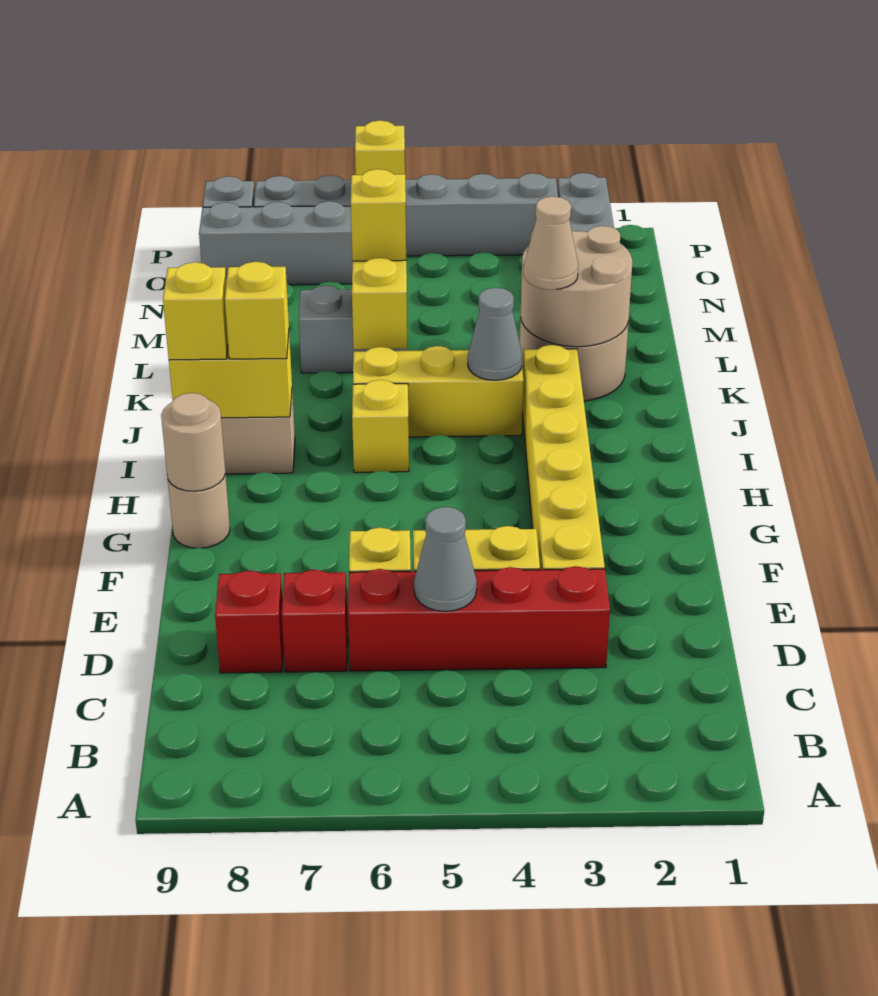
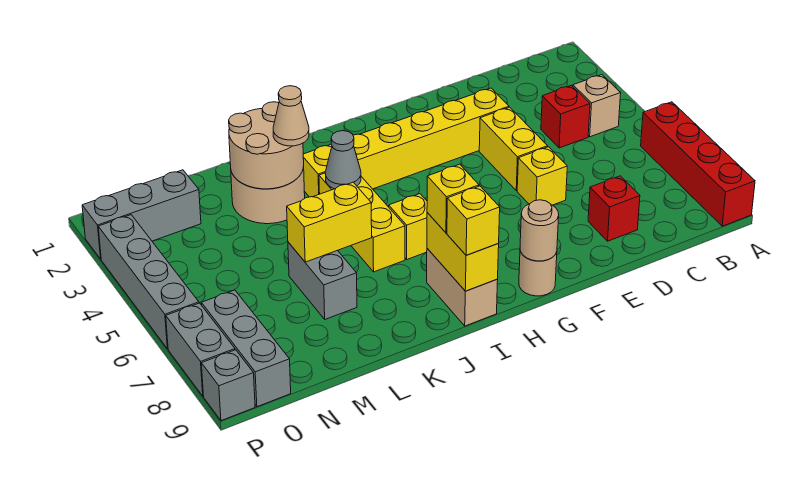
none -> tan 1x1 brick [573,75,621,137]
red 1x4 brick [348,566,610,671] -> red 1x4 brick moved to [641,102,755,226]
grey 1x1 cone [414,507,477,611] -> none
red 1x1 brick [282,570,348,672] -> red 1x1 brick moved to [541,85,590,148]
yellow 1x1 brick [351,169,406,261] -> none
yellow 1x1 brick [355,120,405,175] -> none

